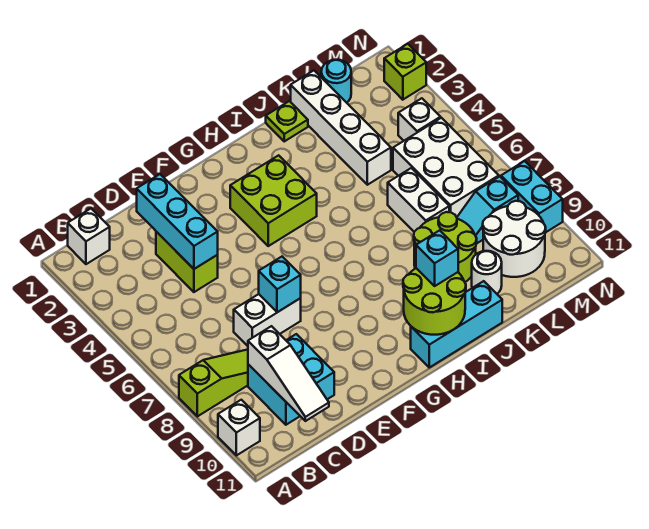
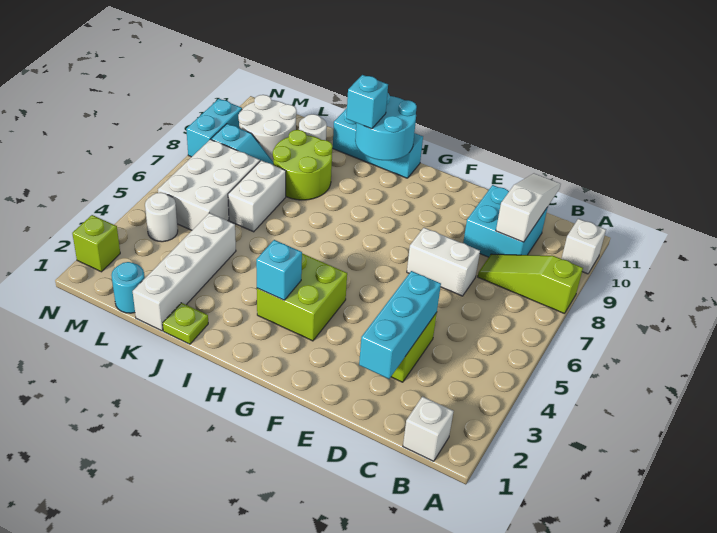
cyan 1x1 brick [259,257,301,312] -> cyan 1x1 brick moved to [256,240,302,300]
lime 2x2 round brick [403,268,466,335] -> cyan 2x2 round brick [355,93,417,160]
white 1x1 brick [398,98,441,141] -> white 1x1 round brick [145,193,178,242]

